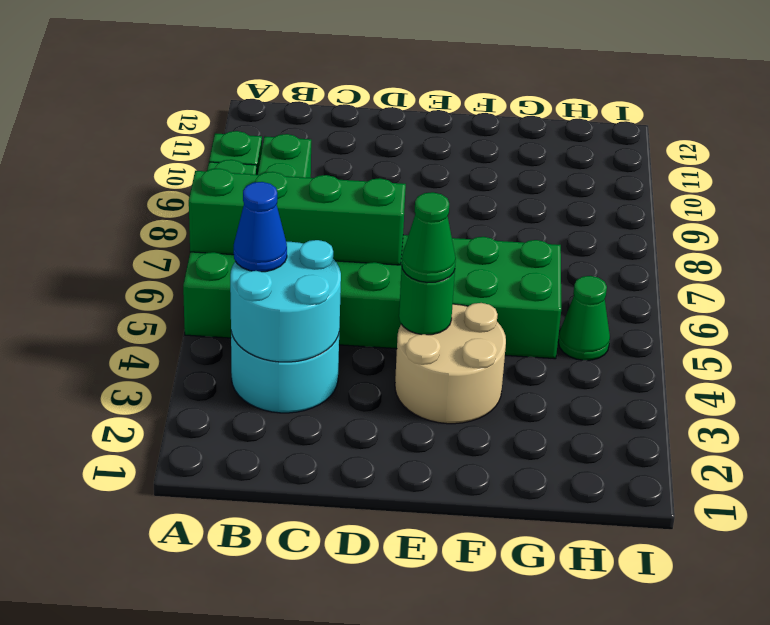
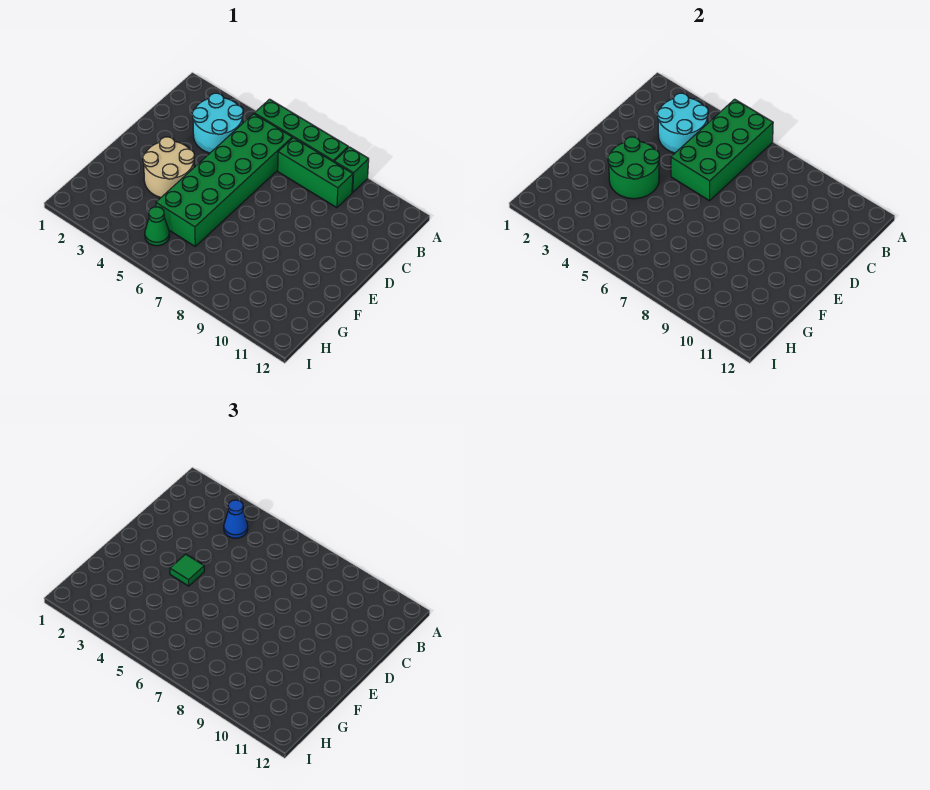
green 1x4 brick [189,169,406,265] -> green 2x4 brick [671,99,773,201]
green 1x1 round brick [399,268,455,335] -> green 2x2 round brick [608,137,659,199]
green 1x1 cone [402,192,456,283] -> green 1x1 tile [170,554,204,586]

